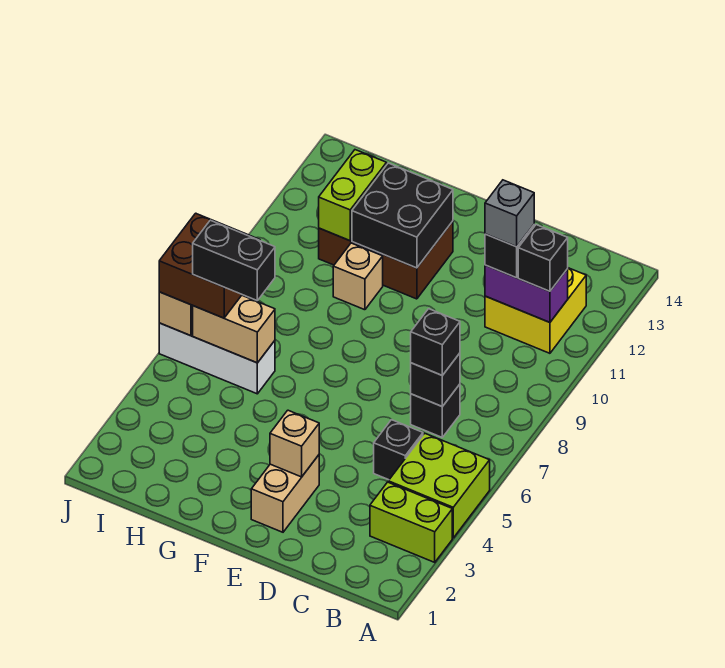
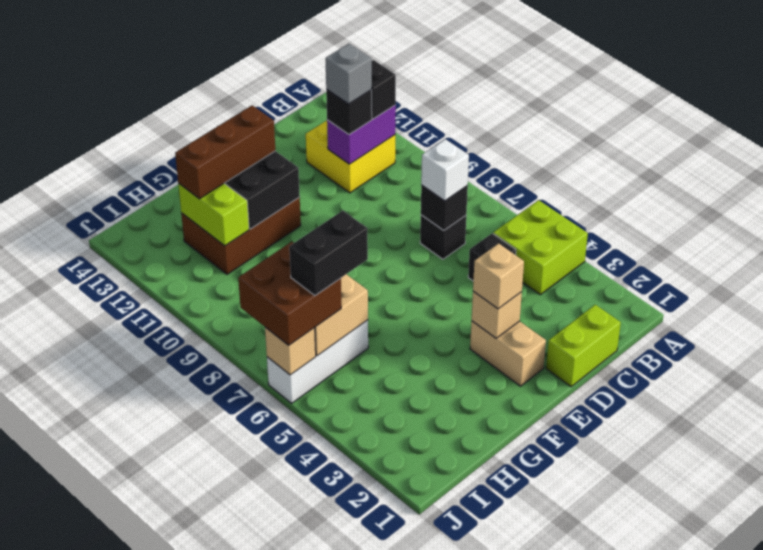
lime 1x2 brick [370,482,452,562] -> lime 1x2 brick moved to [546,305,621,387]
black 1x1 brick [411,309,460,375] -> white 1x1 brick [421,139,469,201]
none -> brown 1x3 brick [175,105,275,199]
tan 1x1 brick [333,243,383,310] -> tan 1x1 brick moved to [473,244,524,309]

